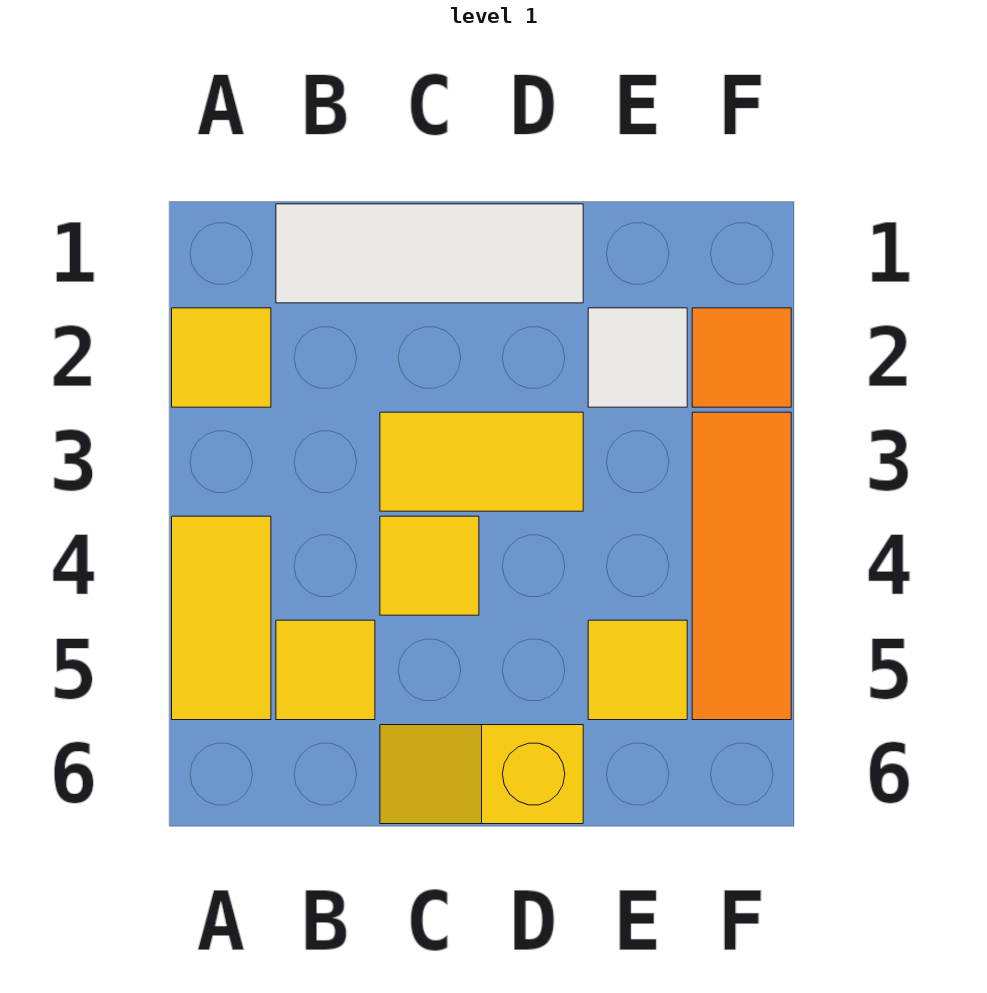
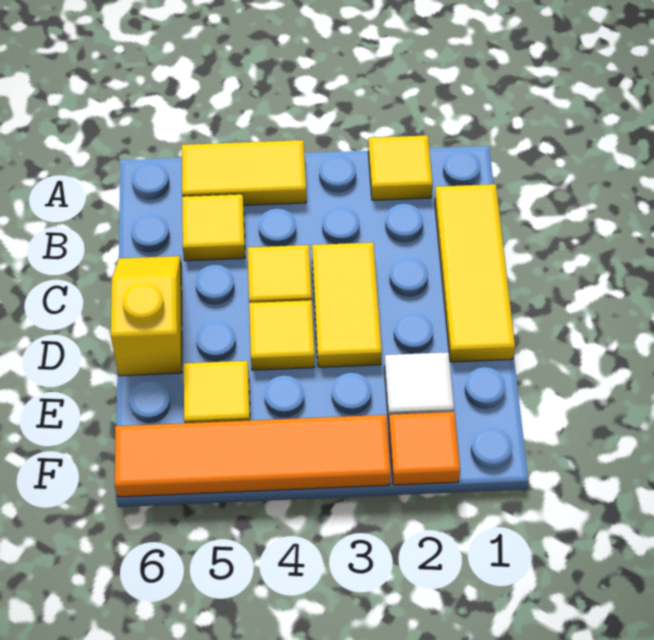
white 1x3 tile [276,204,583,303] -> yellow 1x3 tile [435,184,515,362]
none -> yellow 1x1 tile [249,300,315,370]
orange 1x3 tile [692,412,791,720] -> orange 1x4 tile [115,415,391,497]

